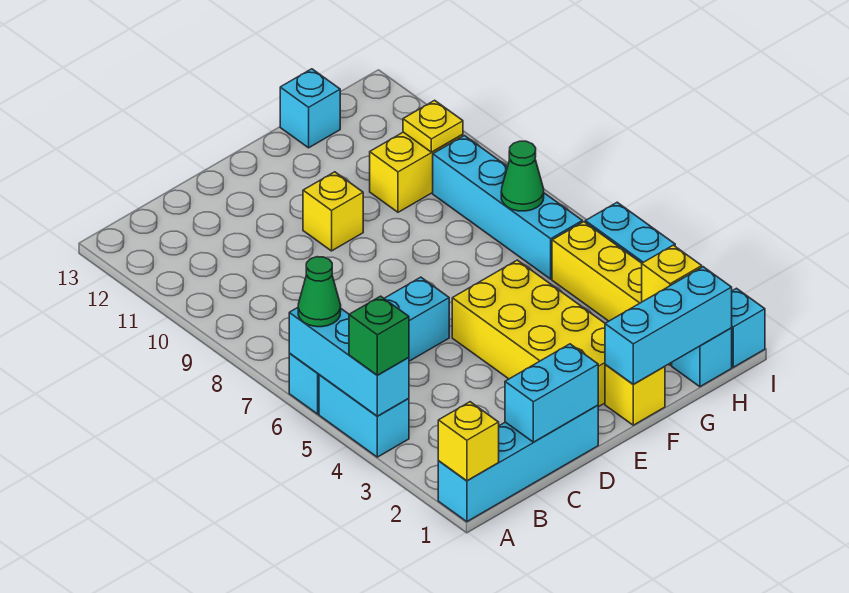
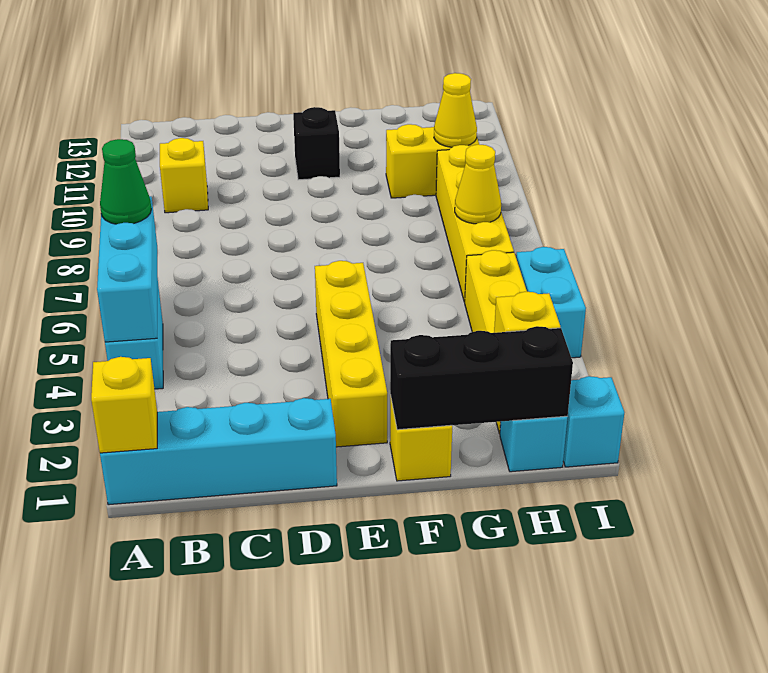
green 1x1 brick [349,296,409,375] -> none
cyan 1x4 brick [289,277,449,414] -> none
cyan 1x2 brick [505,344,598,442] -> none
yellow 2x4 brick [452,260,605,407] -> yellow 1x4 brick [315,261,387,447]
yellow 1x1 brick [303,172,363,251] -> yellow 1x1 brick moved to [160,138,208,213]
none -> black 1x1 brick [293,107,340,180]
cyan 1x3 brick [605,267,732,384] -> black 1x3 brick [390,326,573,430]
cyan 1x1 brick [280,69,340,148] -> none
cyan 1x4 brick [433,136,582,279] -> yellow 1x4 brick [436,145,514,302]
green 1x1 cone [501,141,544,211] -> yellow 1x1 cone [455,144,501,224]
yellow 1x1 plate [403,100,463,152] -> yellow 1x1 cone [434,73,477,147]

